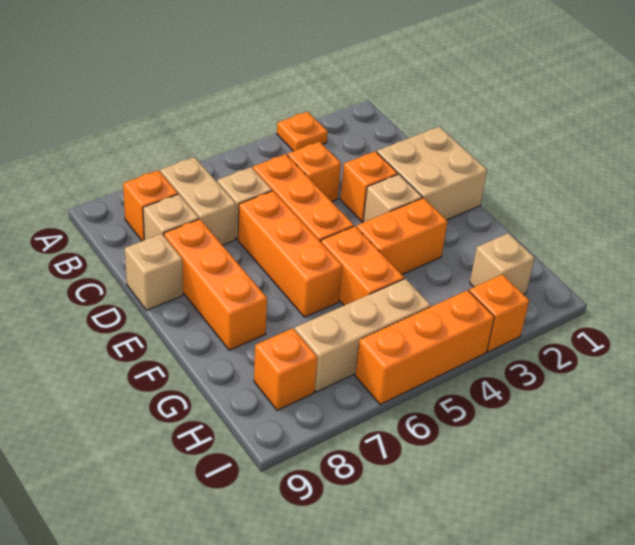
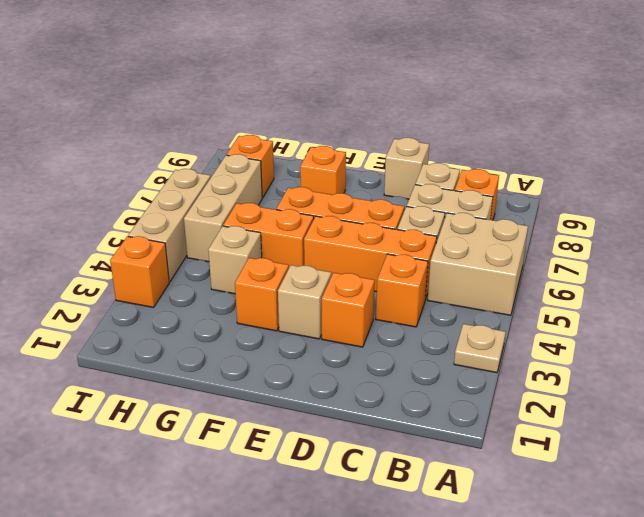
orange 1x1 plate [277,112,328,151] -> tan 1x1 plate [454,324,506,373]
tan 2x2 brick [377,127,487,220] -> tan 2x2 brick moved to [428,213,528,315]
orange 1x3 brick [164,219,267,350] -> orange 1x1 brick [300,146,346,195]
orange 1x2 brick [356,198,448,274] -> orange 1x1 brick [235,258,289,331]
tan 1x1 brick [470,233,535,295] -> tan 1x1 brick moved to [208,226,262,294]
orange 1x3 brick [355,290,494,405] -> tan 1x3 brick [128,169,211,282]

